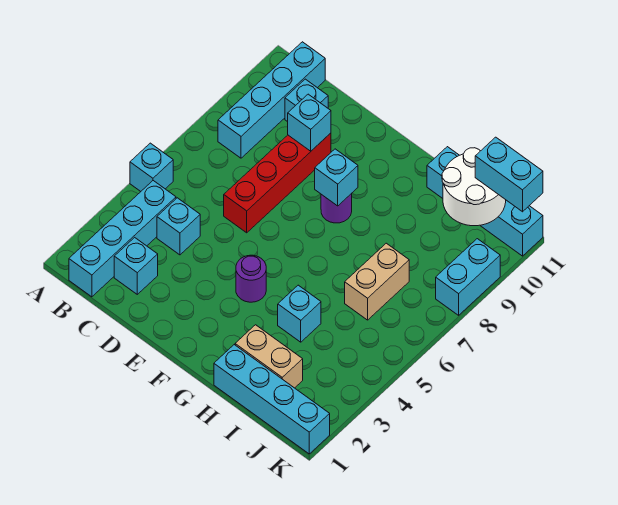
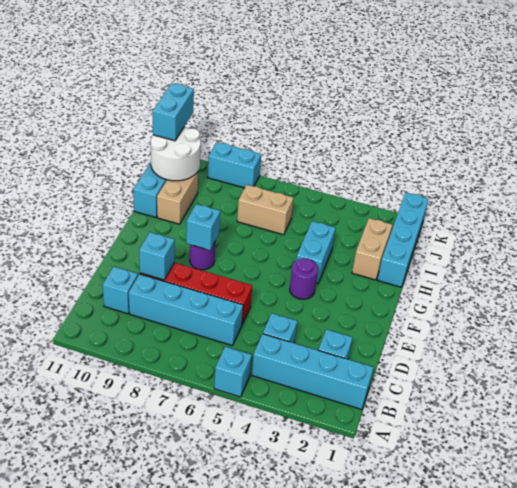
cyan 1x4 brick [218,42,325,158] -> cyan 1x4 brick moved to [129,274,243,346]
cyan 1x1 brick [278,285,321,342] -> cyan 1x2 brick [296,221,336,283]
none -> tan 1x2 brick [157,172,198,224]

